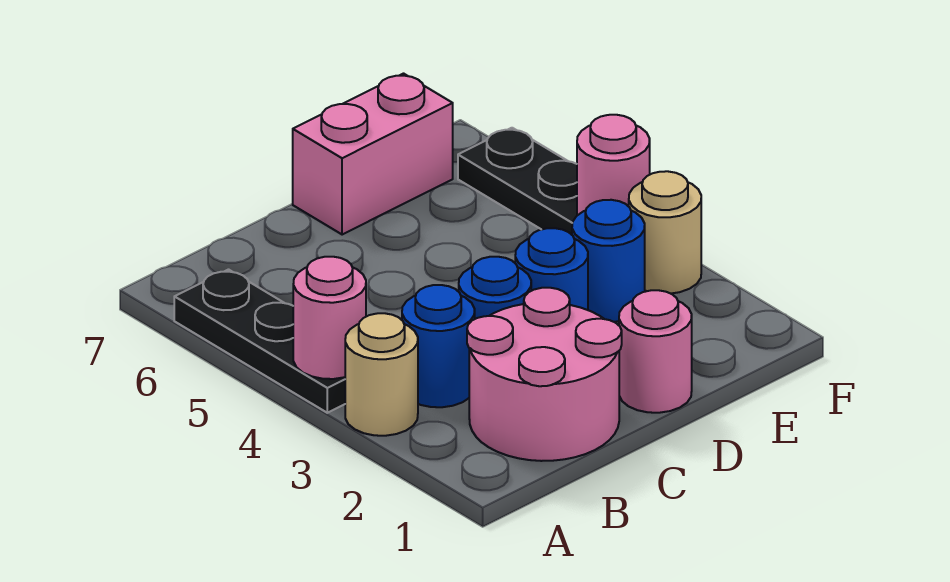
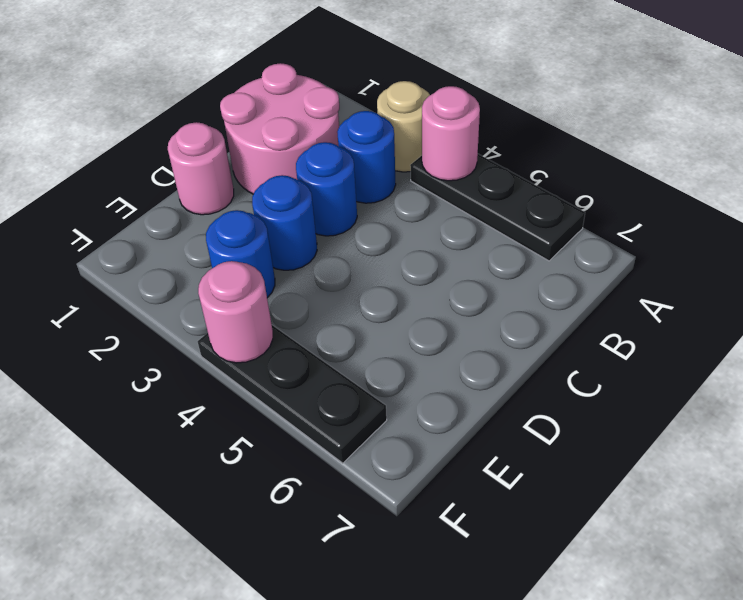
pink 1x2 brick [293,74,453,235] -> none
tan 1x1 round brick [629,171,701,294] -> none

